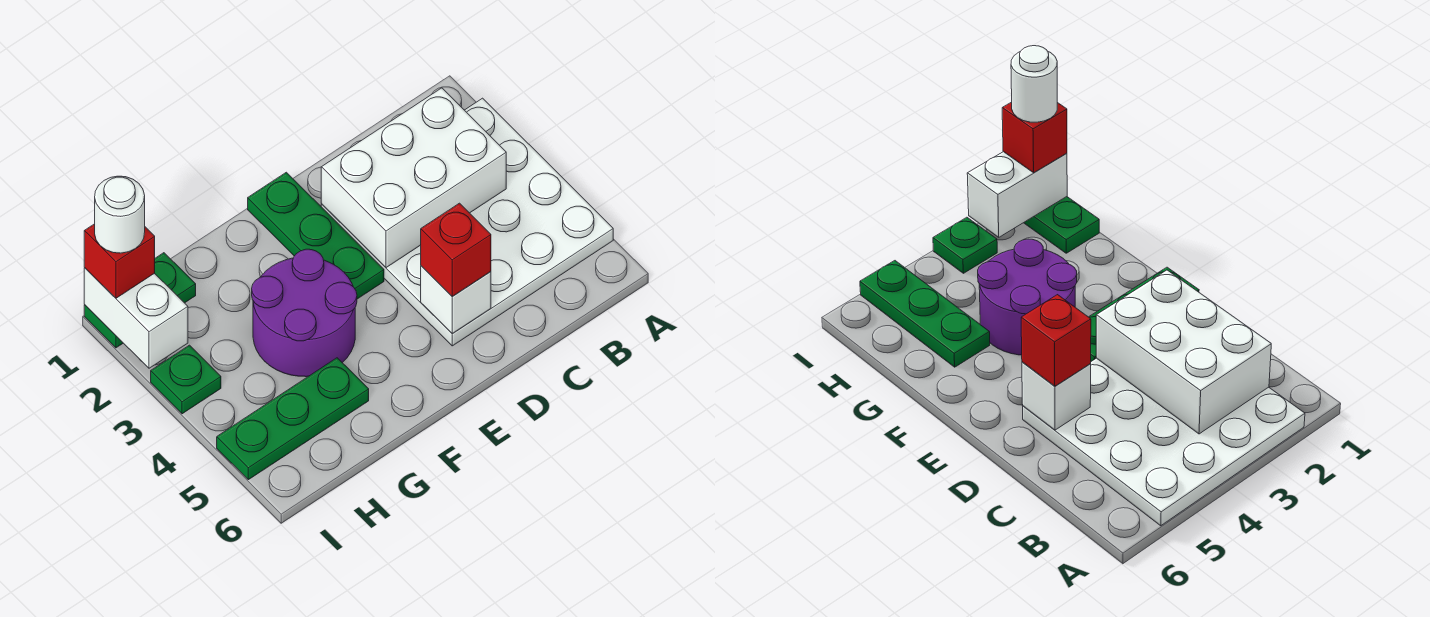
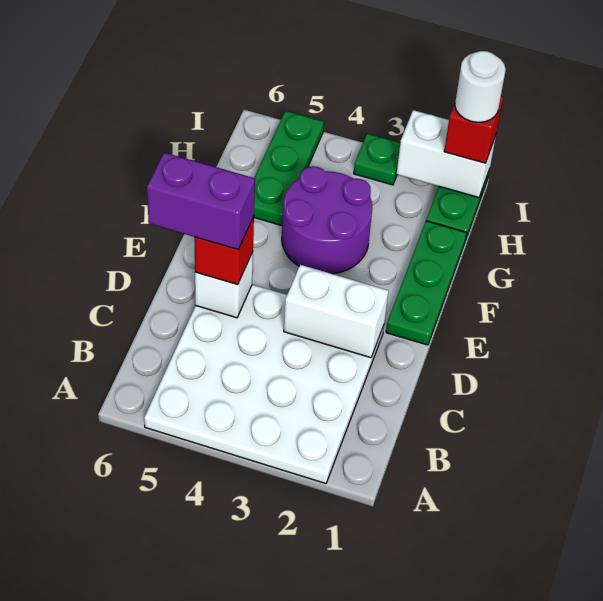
white 2x3 brick [321,88,506,268] -> white 1x2 brick [284,265,389,358]
none -> purple 1x2 brick [147,153,255,249]
green 1x3 plate [248,172,384,299] -> green 1x3 plate turned to [386,221,467,345]

